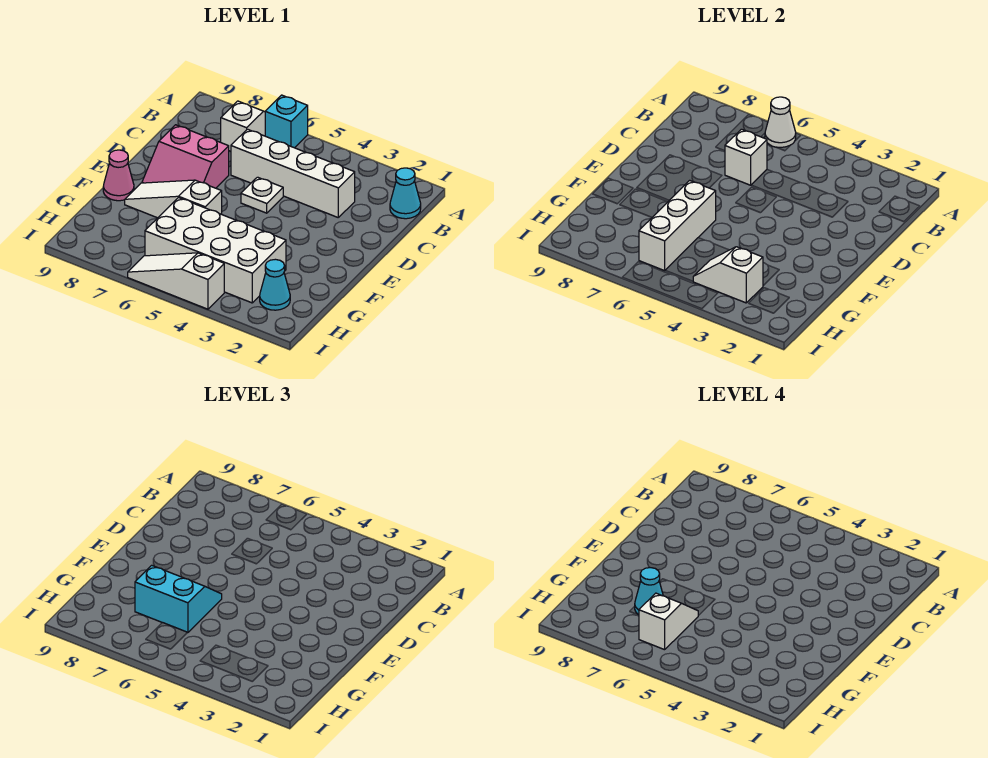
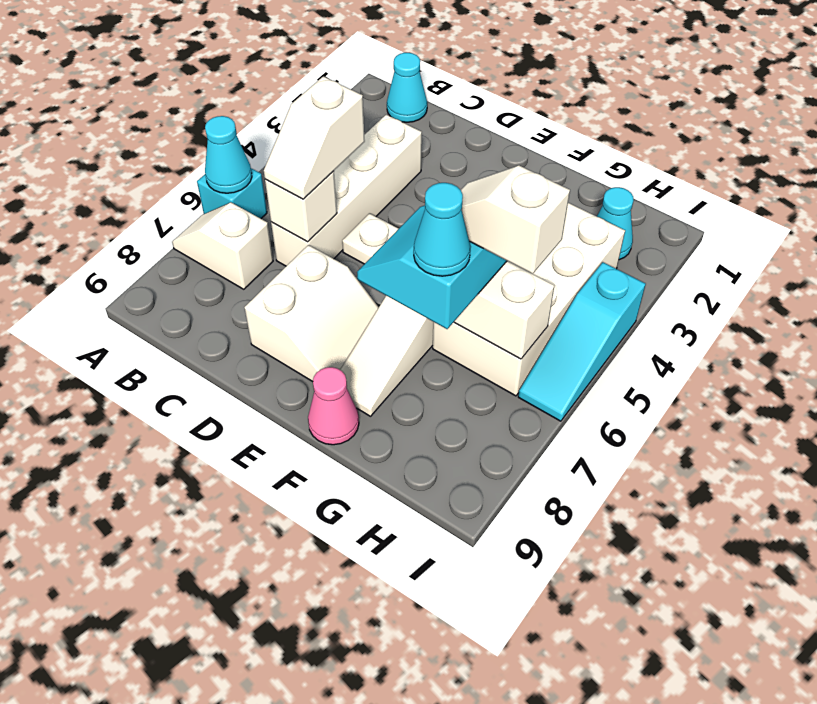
white 1x1 cone [765,97,796,147] -> cyan 1x1 cone [205,116,252,193]
pink 2x2 slope [142,125,229,188] -> white 2x2 slope [245,245,379,382]
white 1x2 slope [693,247,763,303] -> white 1x2 slope moved to [264,76,365,199]
white 1x3 slope [128,253,224,309] -> cyan 1x3 slope [518,262,646,421]

